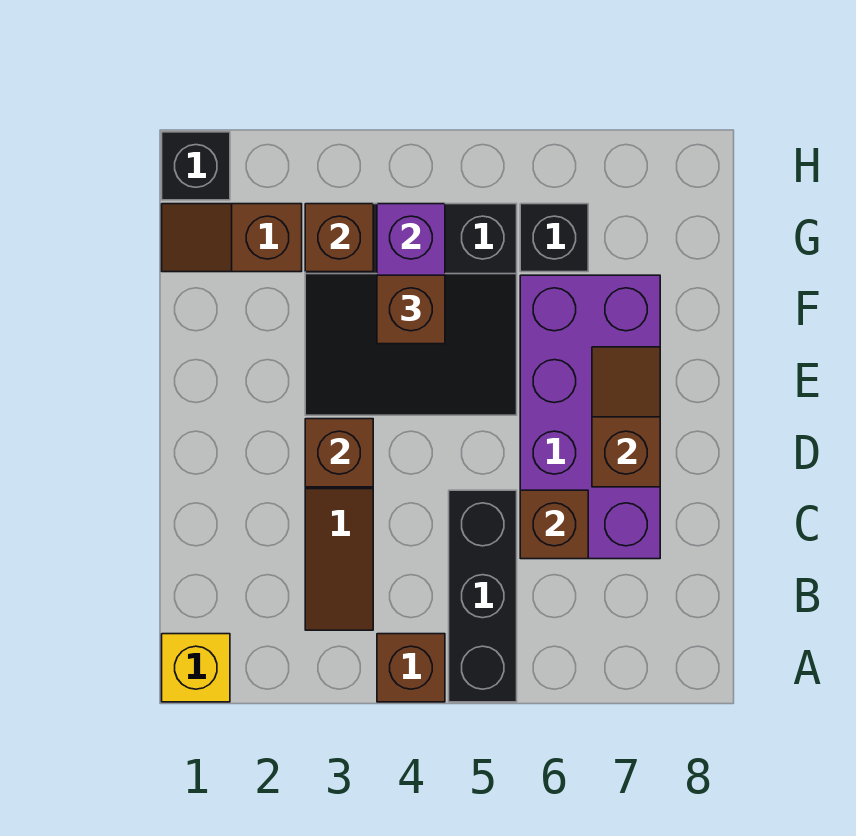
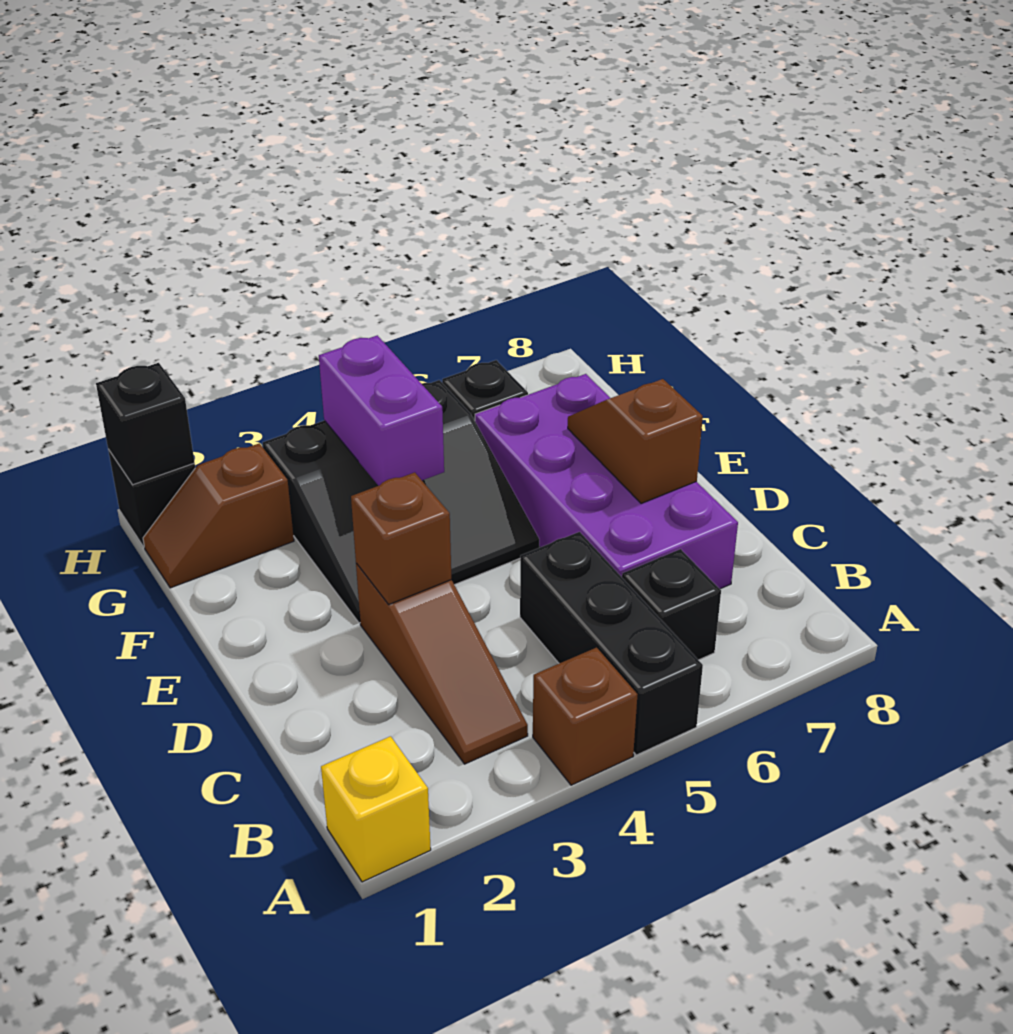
none -> black 1x1 brick [622,549,721,660]
brown 1x1 brick [520,490,588,559] -> none
brown 1x1 brick [377,275,445,344] -> none
brown 1x1 brick [305,204,373,272] -> none
none -> black 1x1 brick [96,363,195,485]

